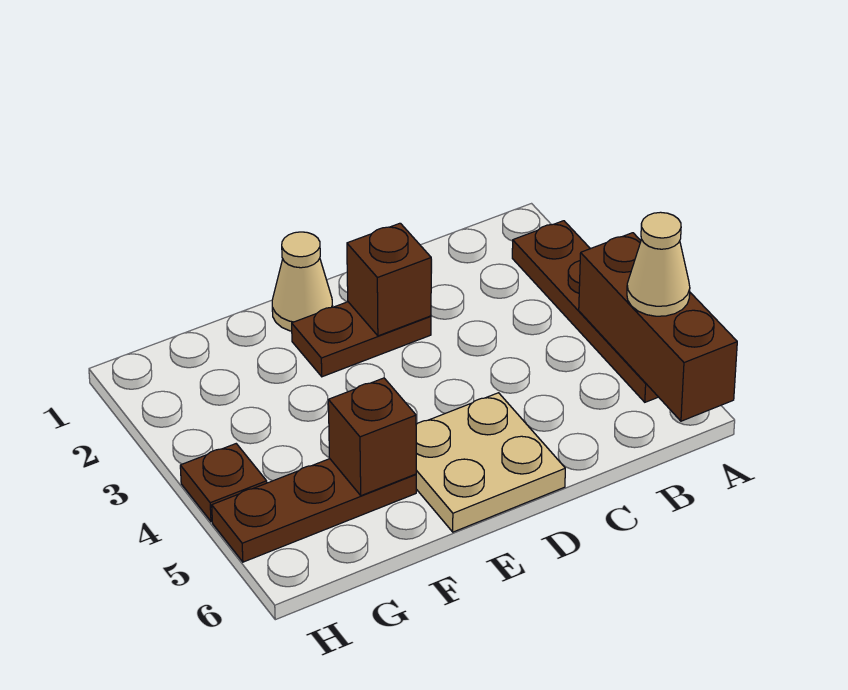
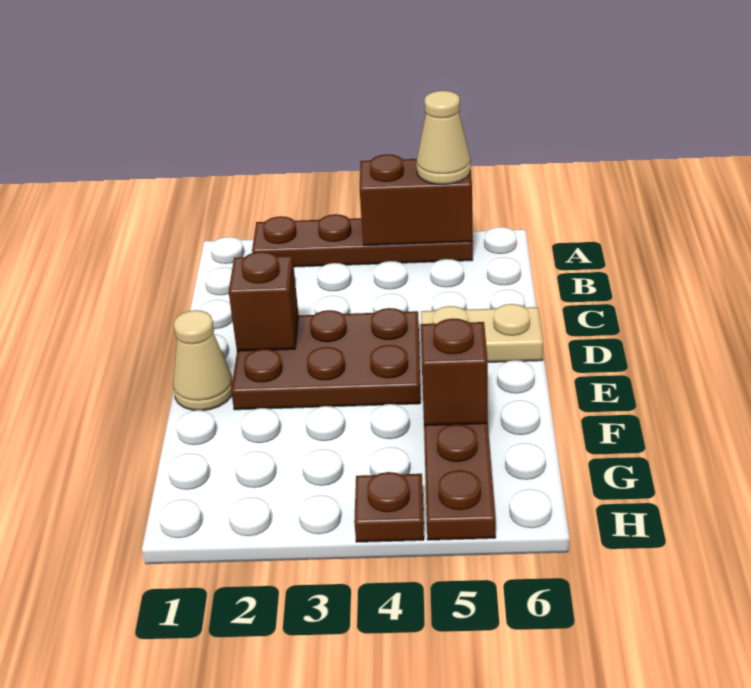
brown 1x3 brick [579,233,737,421] -> brown 1x2 brick [360,154,473,246]
brown 1x2 plate [292,302,431,377] -> brown 2x3 plate [231,308,421,410]
tan 2x2 plate [416,393,565,532] -> tan 1x2 plate [421,304,543,362]

